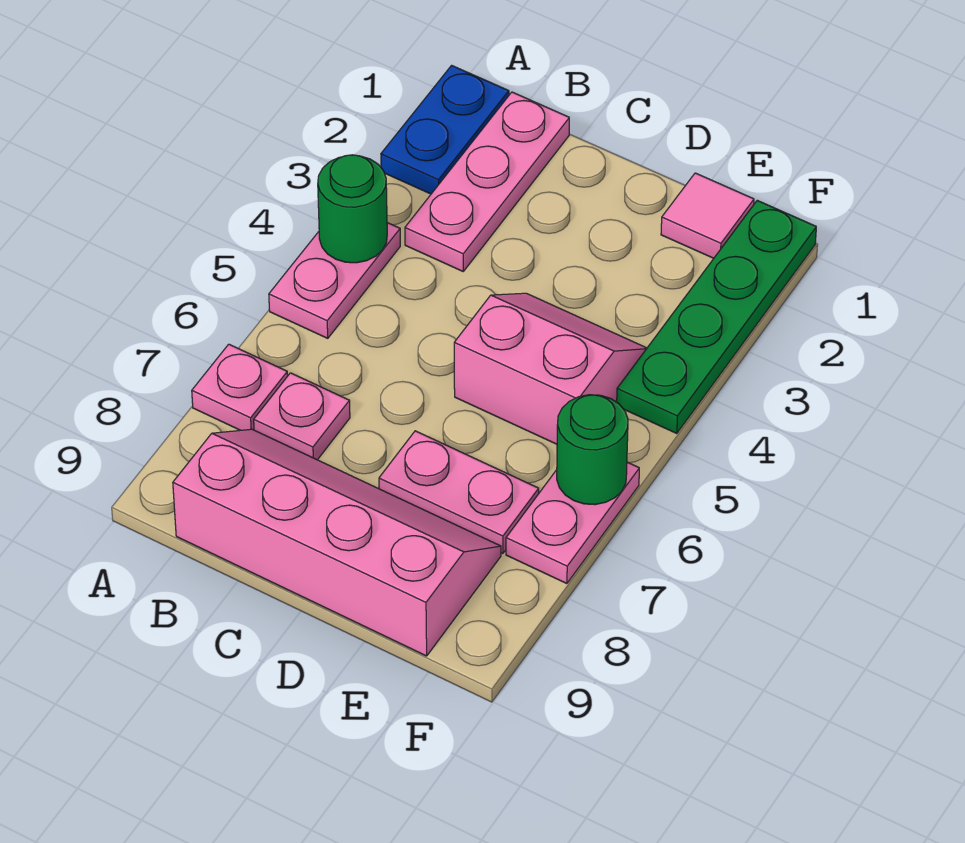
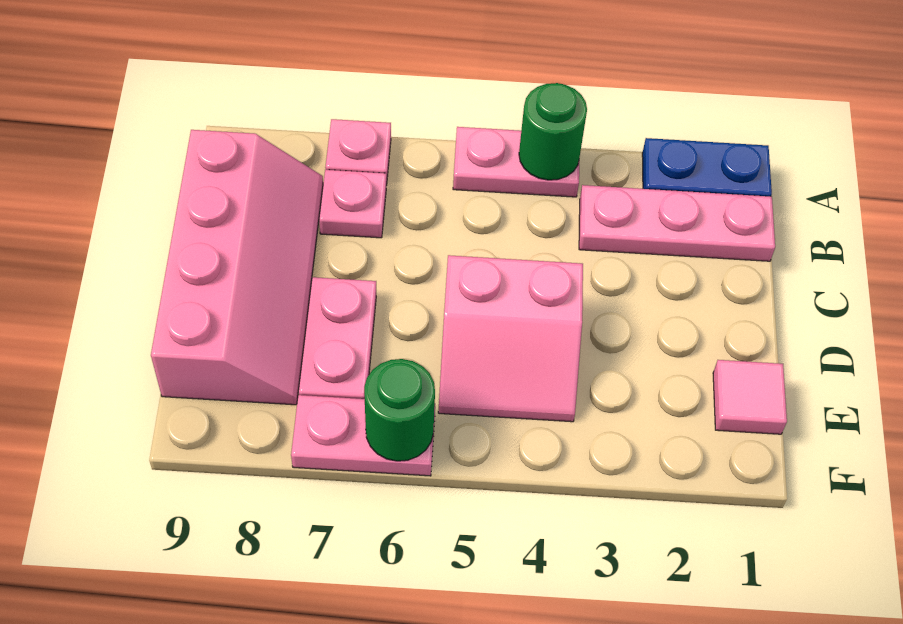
pink 2x2 slope [454,293,647,444] -> pink 2x2 slope turned to [438,255,583,422]
green 1x4 plate [617,200,816,434] -> none

